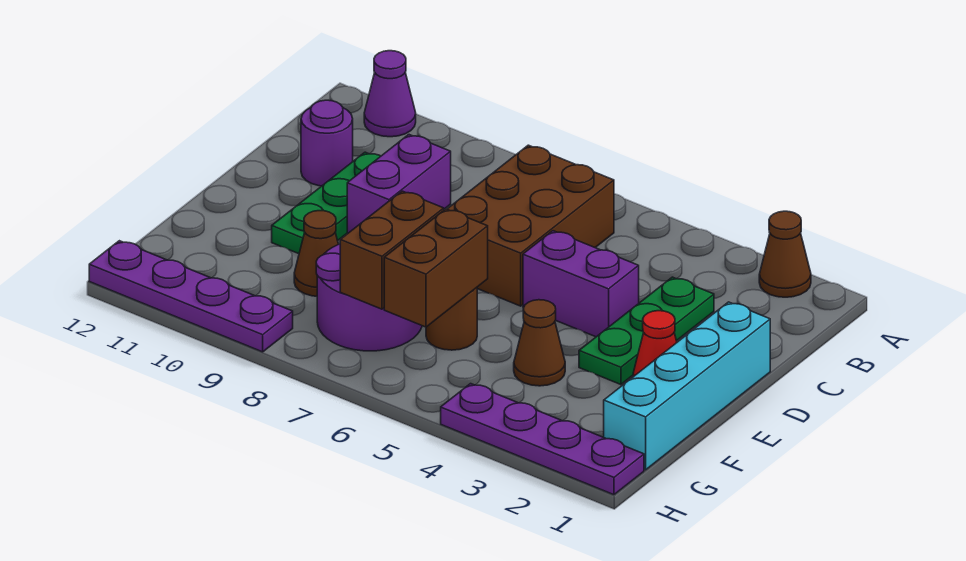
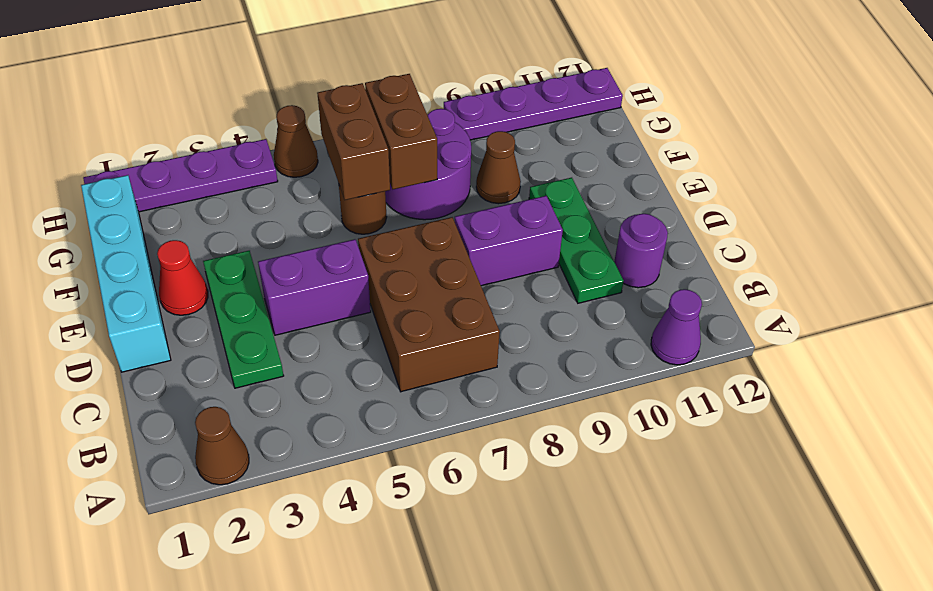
purple 1x2 brick [347,135,451,234] -> purple 1x2 brick turned to [455,196,563,286]
brown 1x1 cone [514,300,565,386] -> brown 1x1 cone moved to [274,105,318,177]

